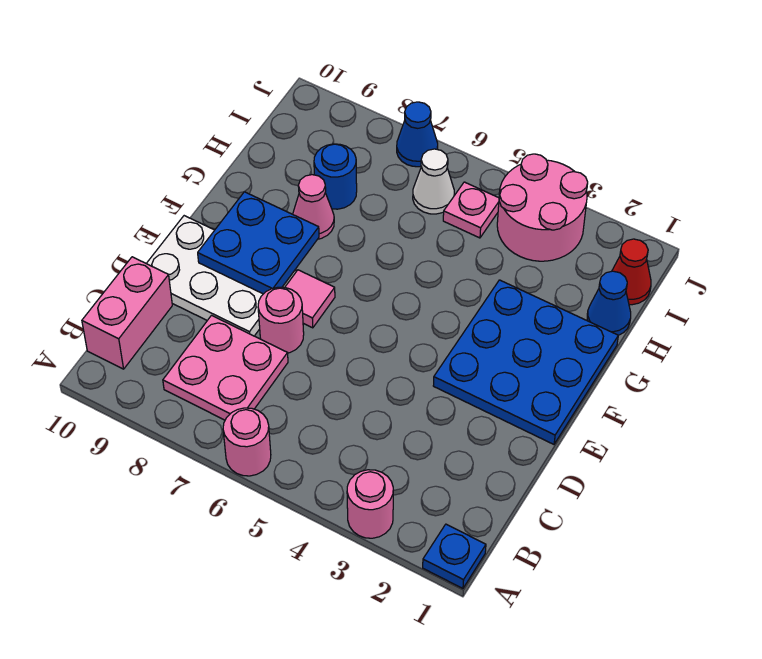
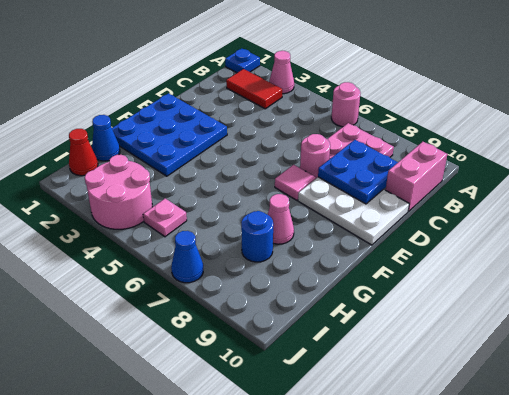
pink 1x1 round brick [347,470,393,538] -> pink 1x1 cone [269,51,294,94]
none -> red 1x2 tile [226,69,282,109]
blue 2x2 plate [198,192,319,294] -> blue 2x2 plate moved to [318,140,398,204]
white 1x1 cone [413,149,454,214] -> none

